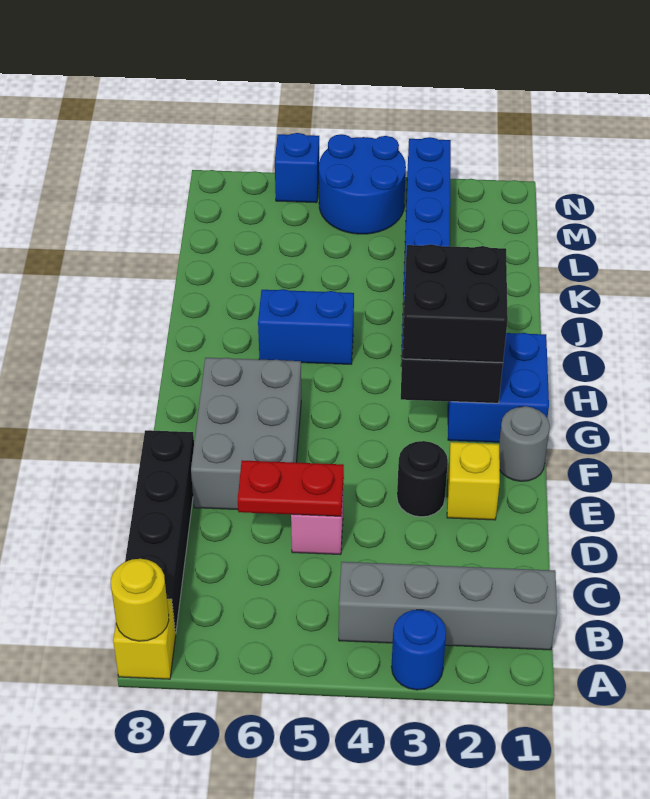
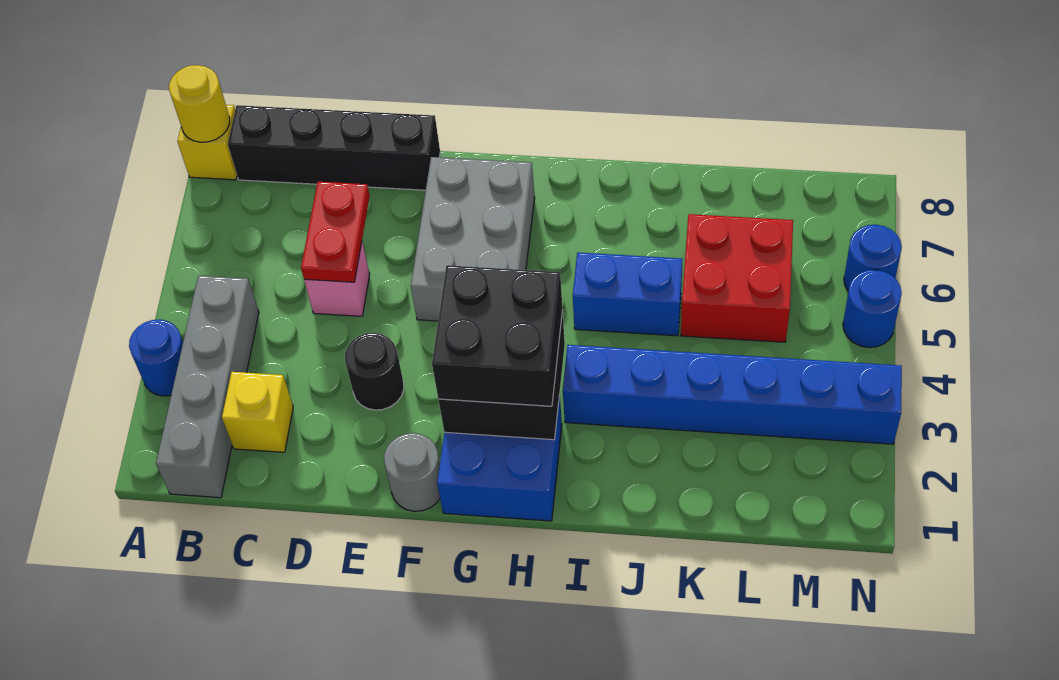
yellow 1x1 brick [447,442,500,520] -> yellow 1x1 brick moved to [222,372,293,452]
grey 2x3 brick [191,358,301,510] -> grey 2x3 brick turned to [411,157,535,321]
blue 1x2 brick [258,289,354,364] -> blue 1x2 brick turned to [573,253,683,336]
none -> red 2x2 brick [681,214,793,342]
blue 2x2 round brick [319,134,406,234] -> blue 1x1 round brick [843,270,902,347]
blue 1x1 brick [275,133,319,203] -> blue 1x1 round brick [844,225,902,292]

